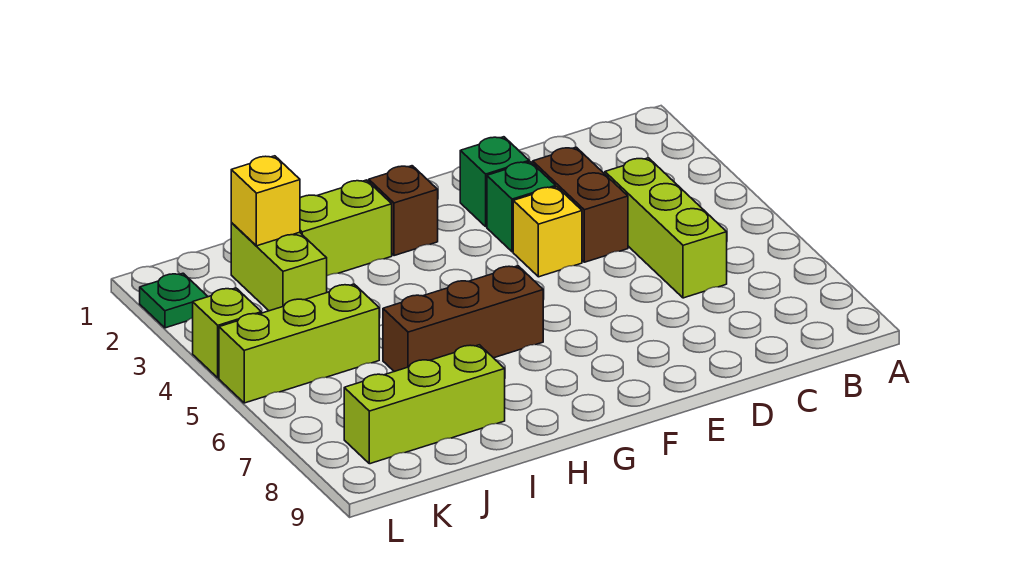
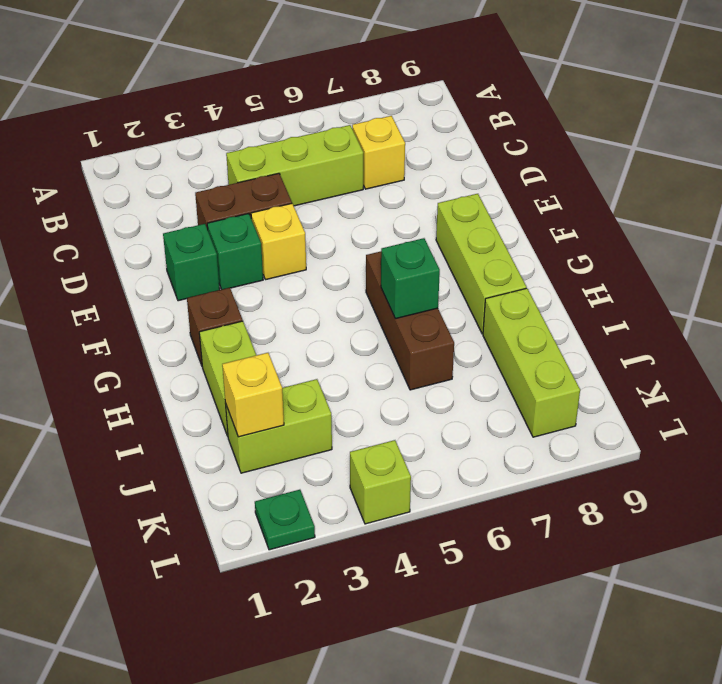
none -> yellow 1x1 brick [352,116,405,189]
none -> green 1x1 brick [381,238,440,319]
lime 1x3 brick [219,284,379,403] -> lime 1x3 brick moved to [436,194,526,334]

